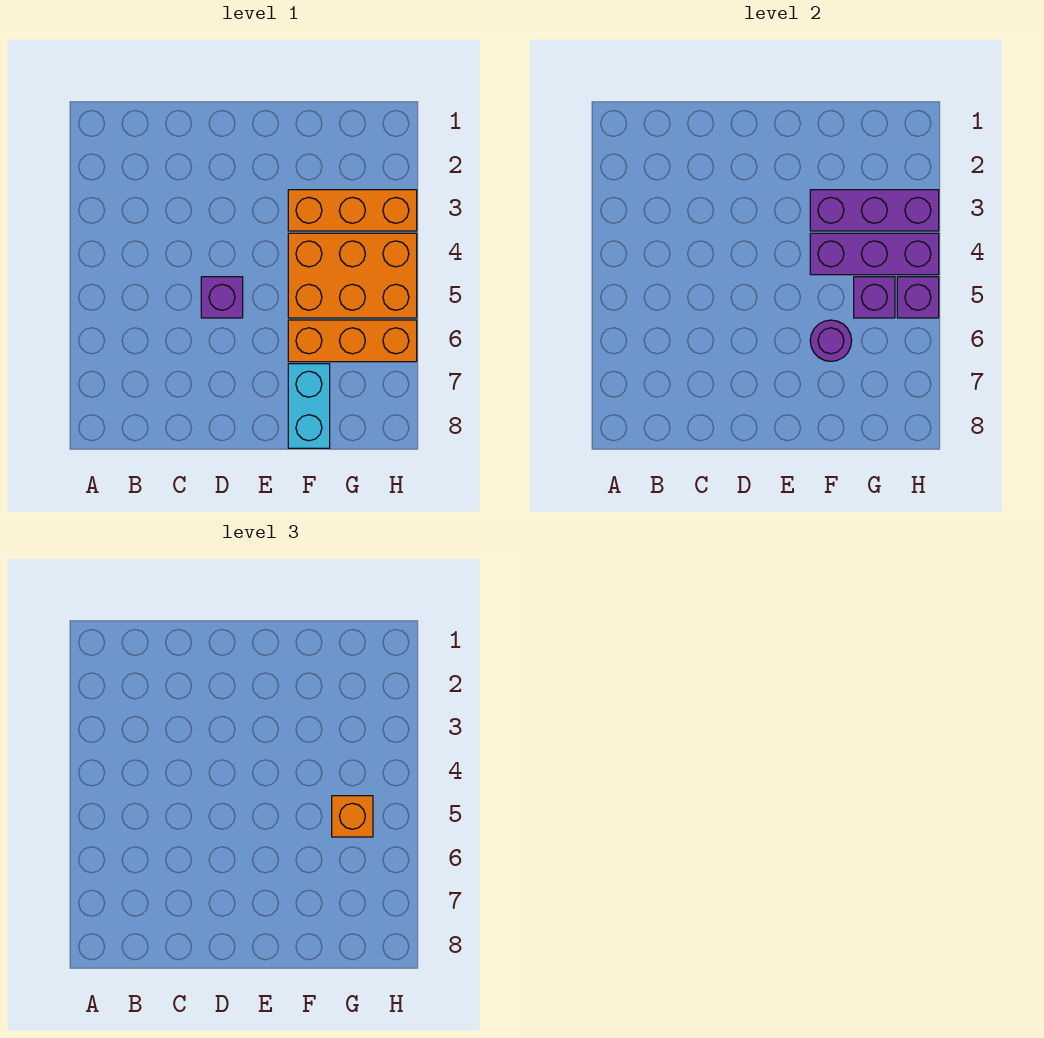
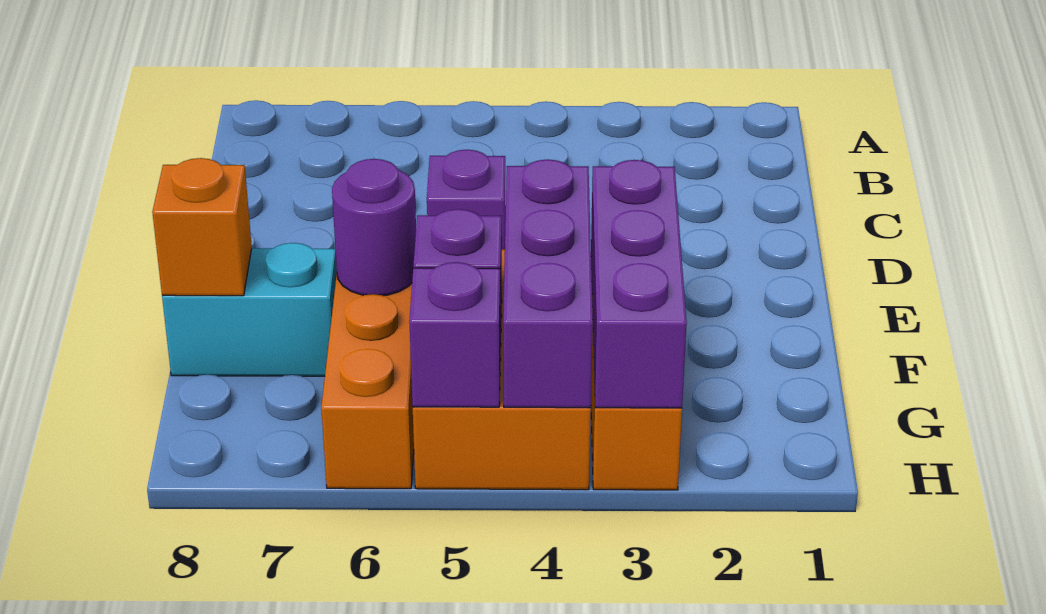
orange 1x1 brick [332,796,373,837] -> orange 1x1 brick moved to [152,158,252,296]

